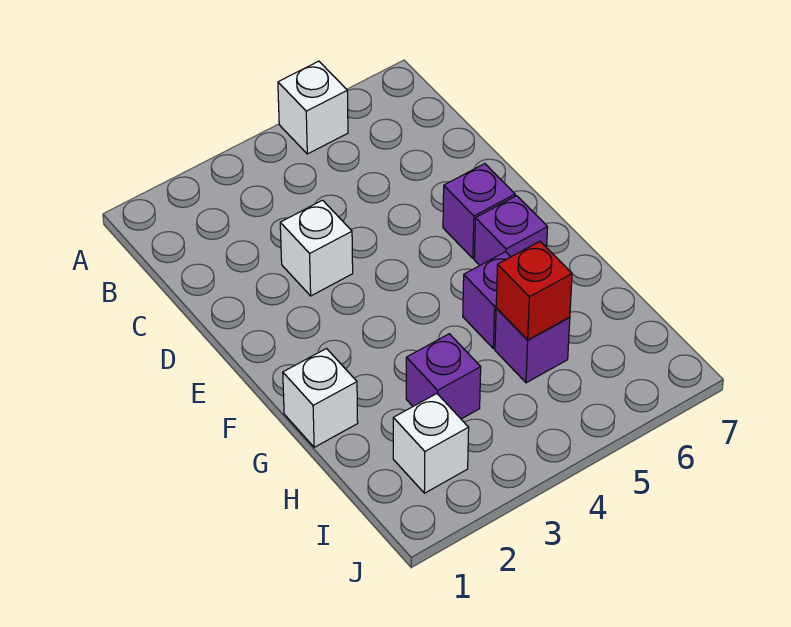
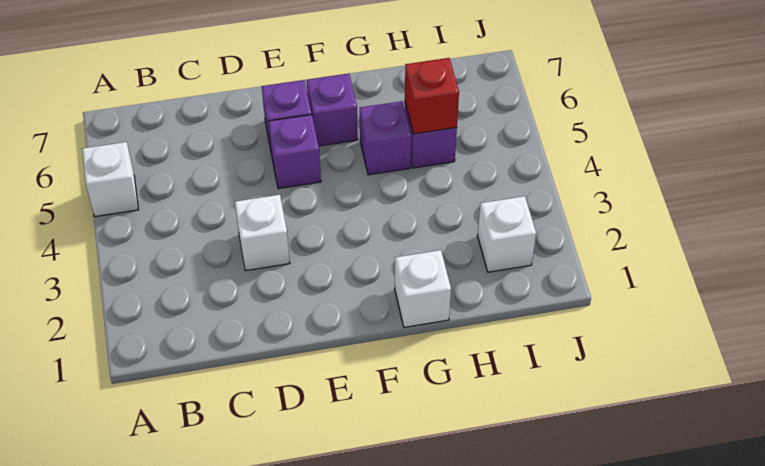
purple 1x1 brick [406,334,481,419] -> purple 1x1 brick moved to [268,115,321,189]

